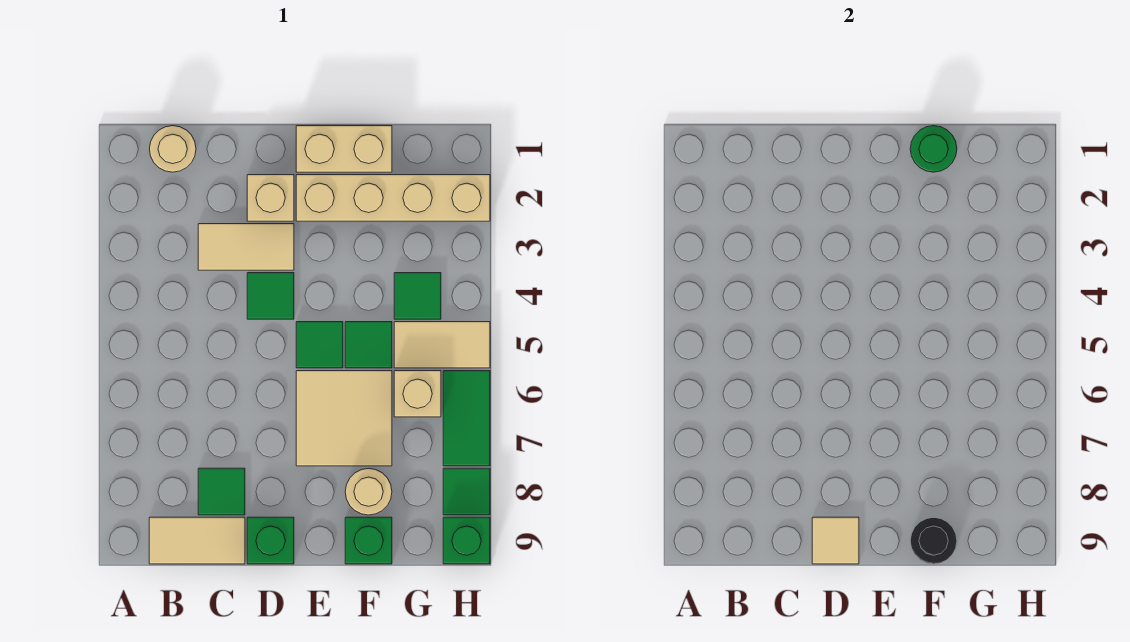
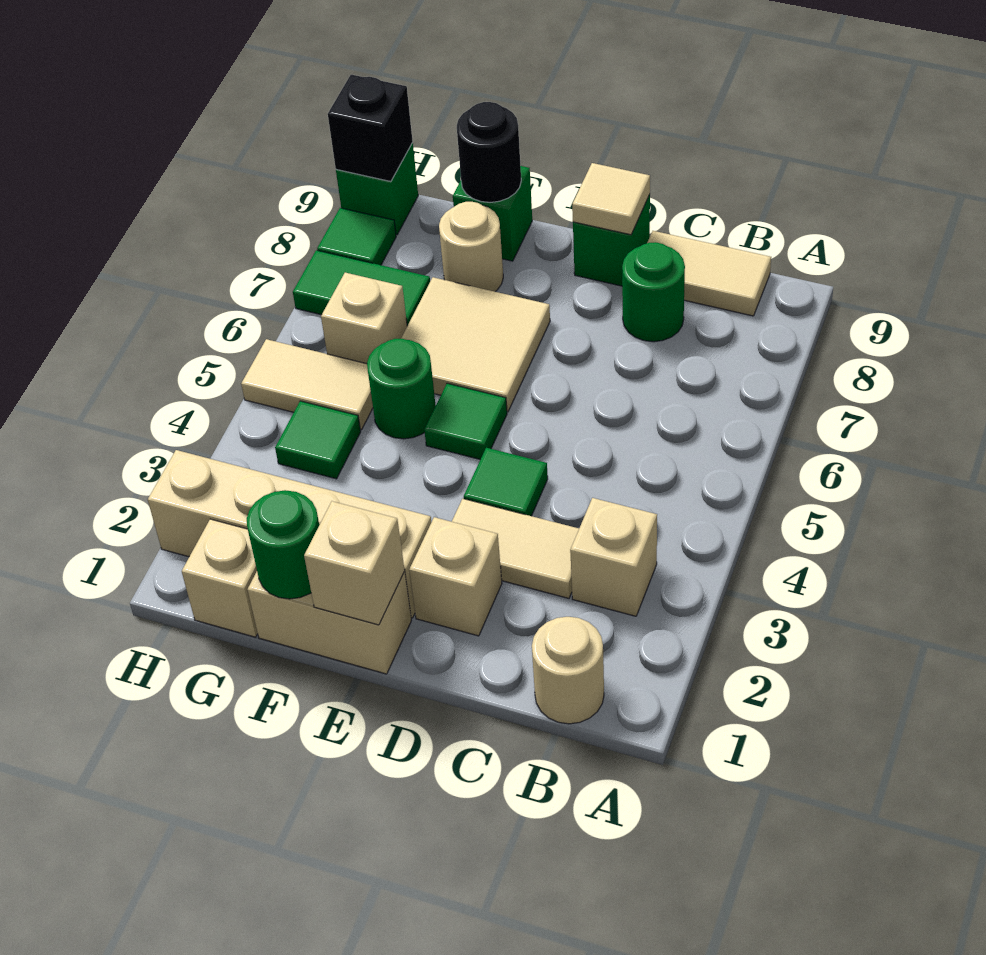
none -> tan 1x1 brick [570,498,657,616]
green 1x1 tile [198,468,245,515] -> green 1x1 round brick [622,242,685,342]
none -> tan 1x1 brick [304,501,405,625]
green 1x1 tile [345,322,392,368] -> green 1x1 round brick [367,339,436,439]
none -> tan 1x1 brick [182,519,258,637]
green 1x2 tile [443,371,490,466] -> green 1x2 tile turned to [293,250,430,326]
none -> black 1x1 brick [328,75,413,182]

